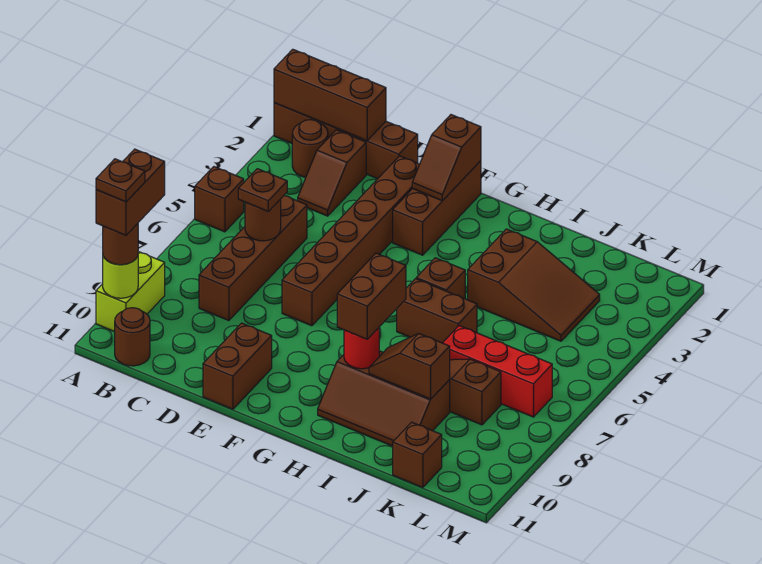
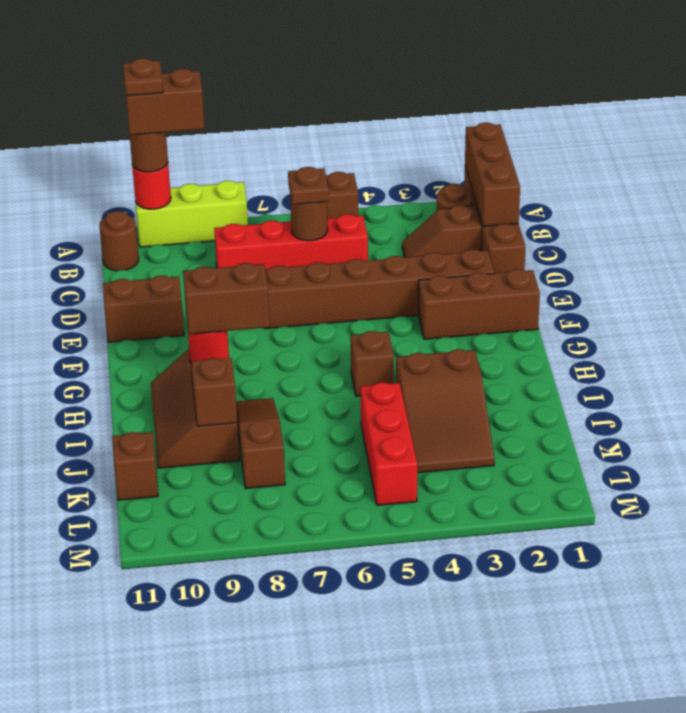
lime 1x2 brick [96,252,165,332] -> lime 1x3 brick [136,181,248,247]
lime 1x1 round brick [103,256,138,298] -> red 1x1 round brick [132,164,171,209]
brown 1x4 brick [199,196,307,321] -> red 1x4 brick [214,214,368,269]
brown 1x2 slope [412,115,481,201] -> none
brown 1x2 brick [397,279,477,343] -> none
red 1x3 brick [443,326,552,417] -> red 1x3 brick moved to [360,382,417,505]

